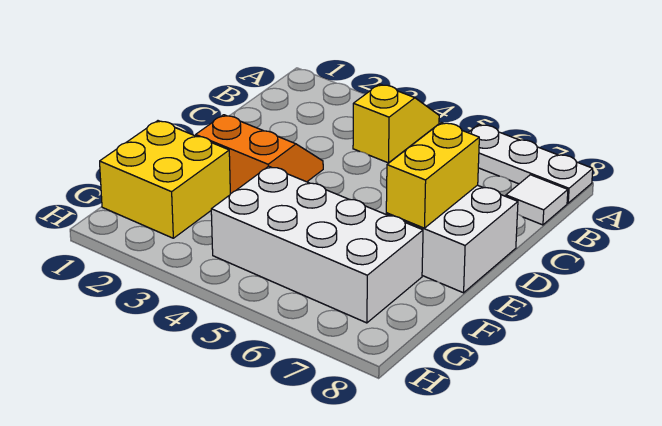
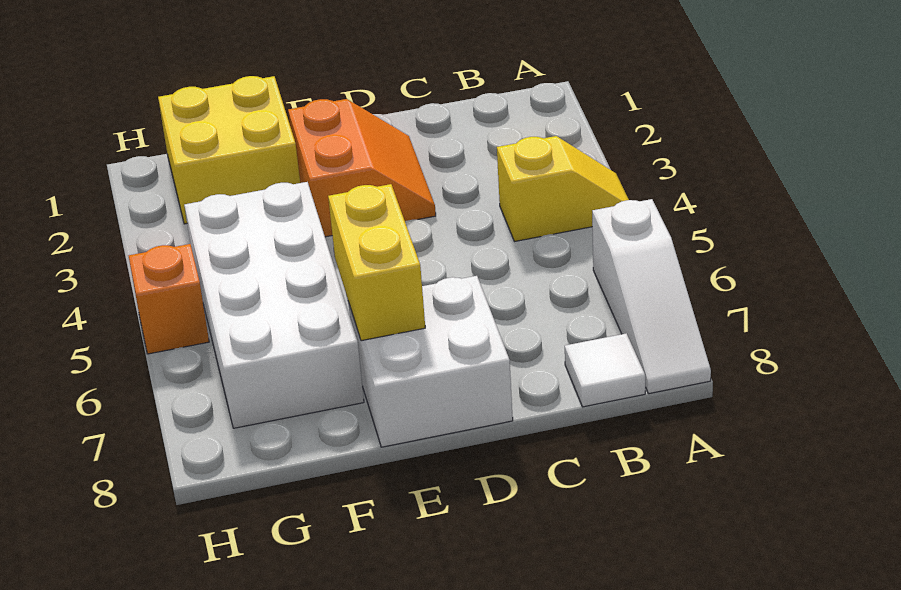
white 1x3 plate [468,124,593,203] -> white 1x3 slope [592,199,711,394]
yellow 1x2 brick [386,122,479,228] -> yellow 1x2 brick turned to [328,184,425,341]
none -> orange 1x1 brick [129,244,209,354]

